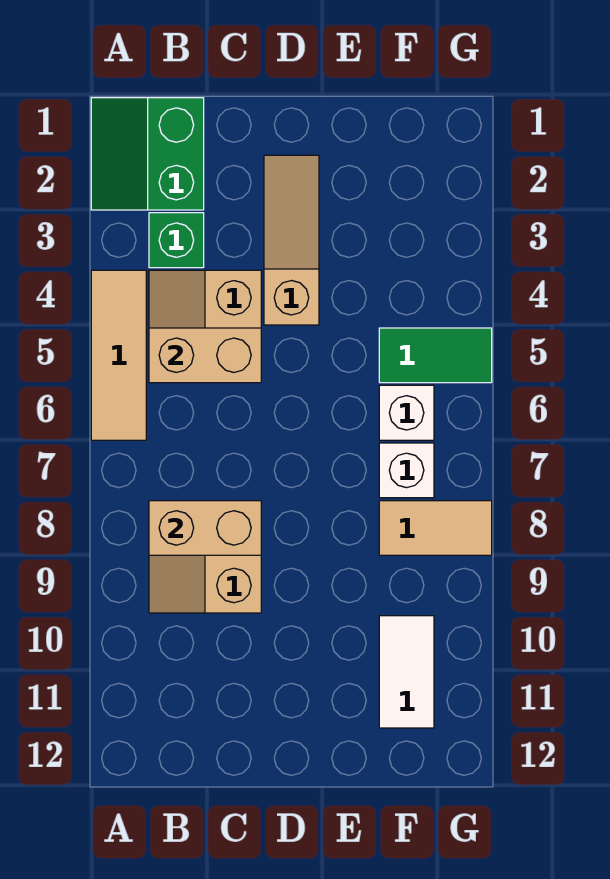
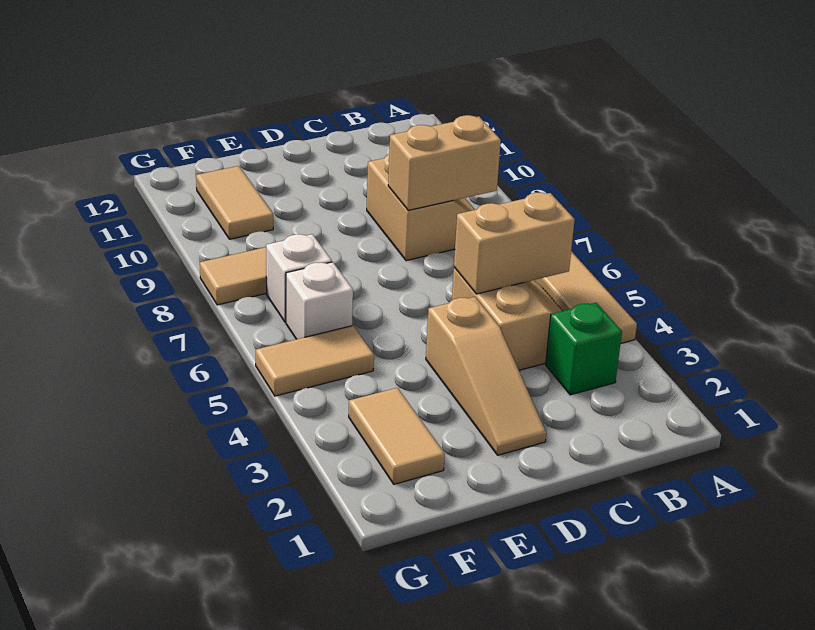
green 2x2 slope [91,98,204,210] -> none
none -> tan 1x2 tile [349,388,445,484]
green 1x2 tile [379,328,492,383] -> tan 1x2 tile [256,326,374,396]
white 1x2 tile [379,616,434,728] -> tan 1x2 tile [196,166,273,239]

